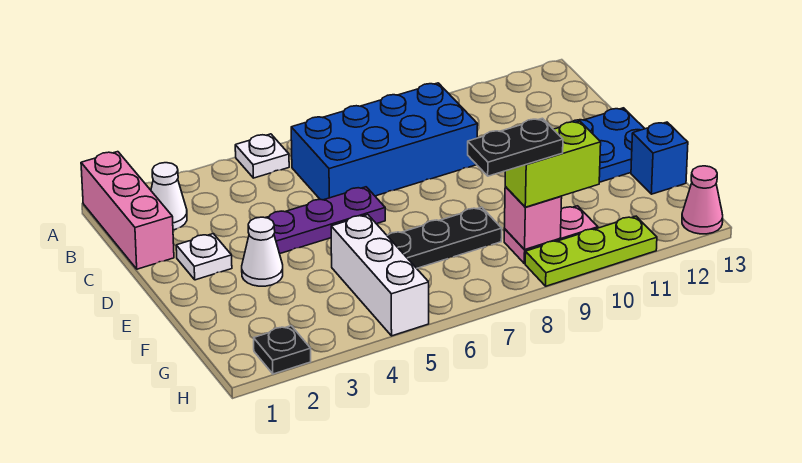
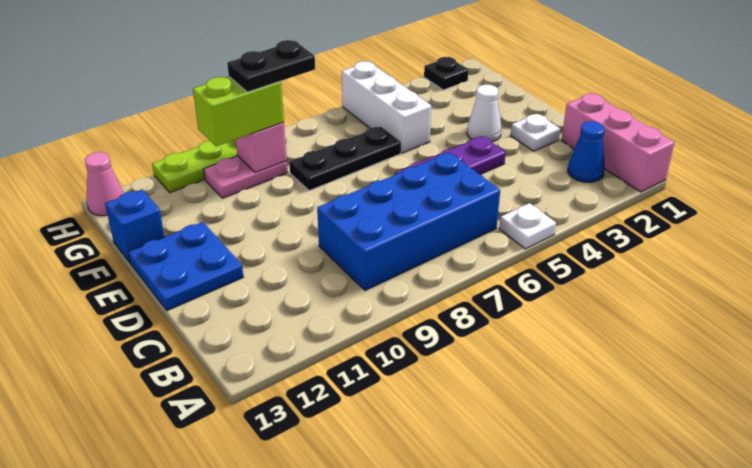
white 1x1 cone [151,163,187,230] -> blue 1x1 cone [568,121,605,182]

